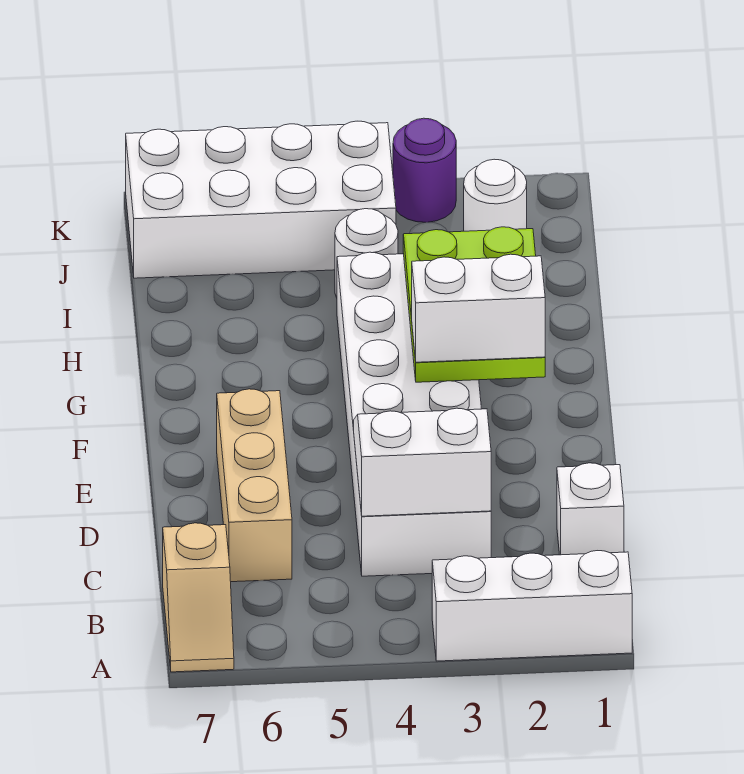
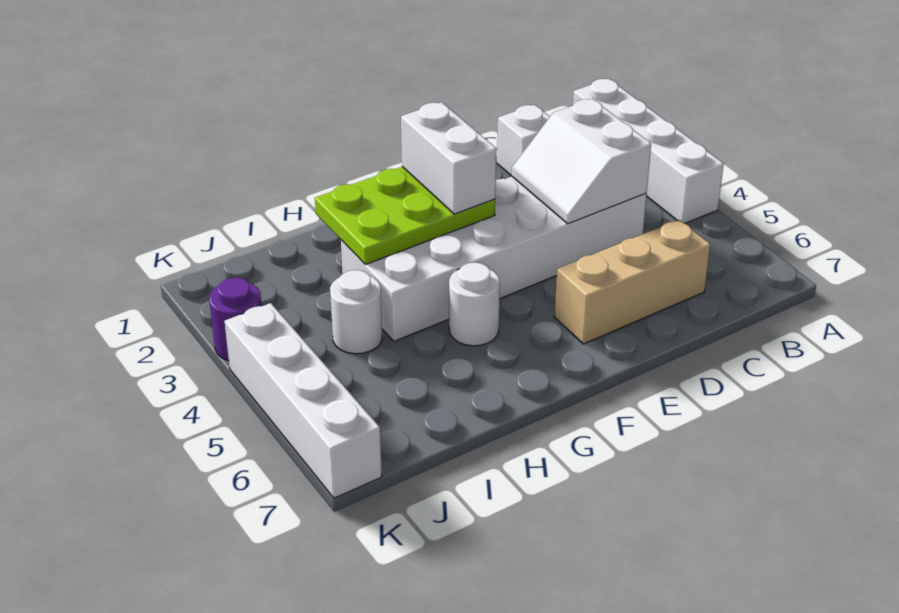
white 1x3 brick [432,551,632,661] -> white 1x4 brick [573,79,724,223]
tan 1x2 slope [163,523,234,672] -> none
white 1x1 round brick [464,159,527,231] -> white 1x1 round brick moved to [449,263,500,346]
white 2x4 brick [126,121,396,278] -> white 1x4 brick [225,303,382,498]

